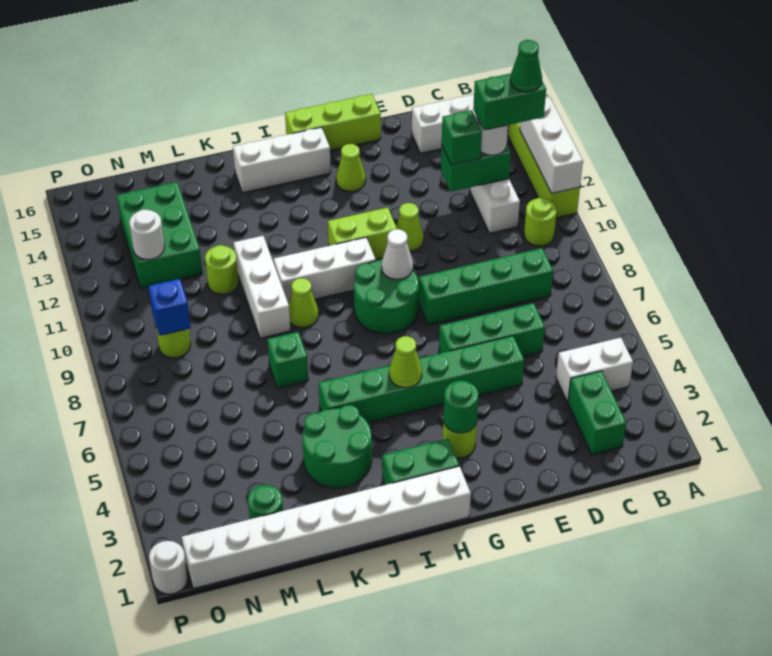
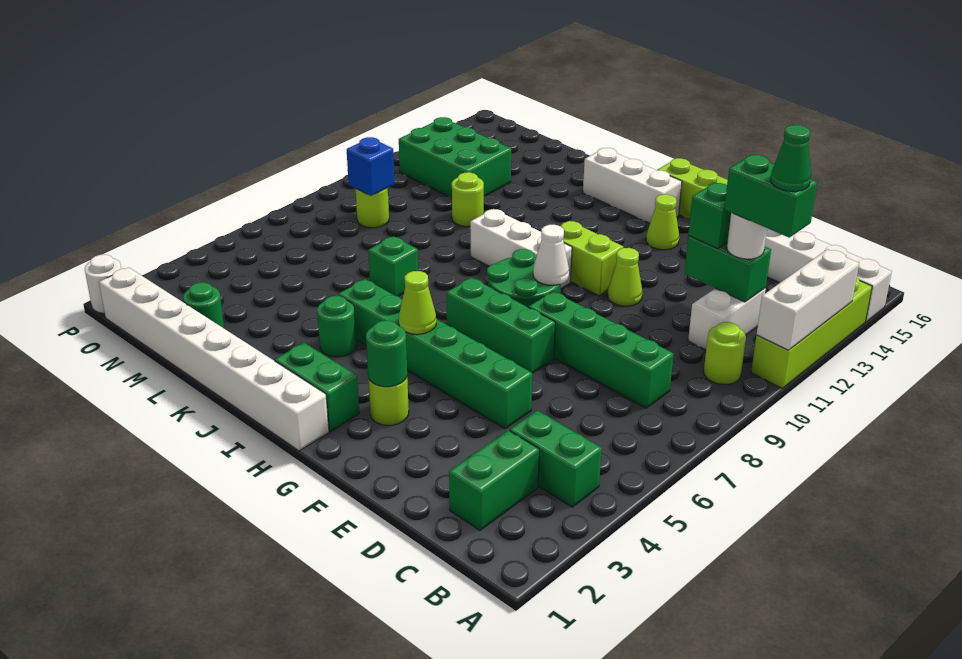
white 1x2 brick [556,338,633,402] -> green 1x2 brick [510,411,602,507]
green 1x3 brick [439,303,545,356] -> green 1x3 brick moved to [446,278,555,373]
green 2x2 round brick [302,405,372,488] -> green 1x1 round brick [317,296,356,357]
lime 1x1 cone [289,278,319,328] -> none
white 1x3 brick [234,236,290,338] -> none
green 2x3 brick [117,182,202,288] -> green 2x3 brick turned to [399,117,511,198]
white 1x1 round brick [129,210,164,260] -> none

